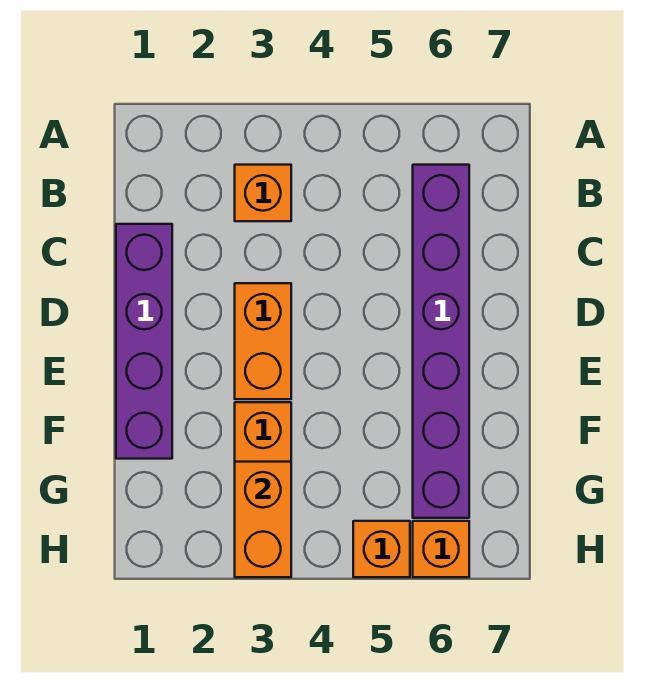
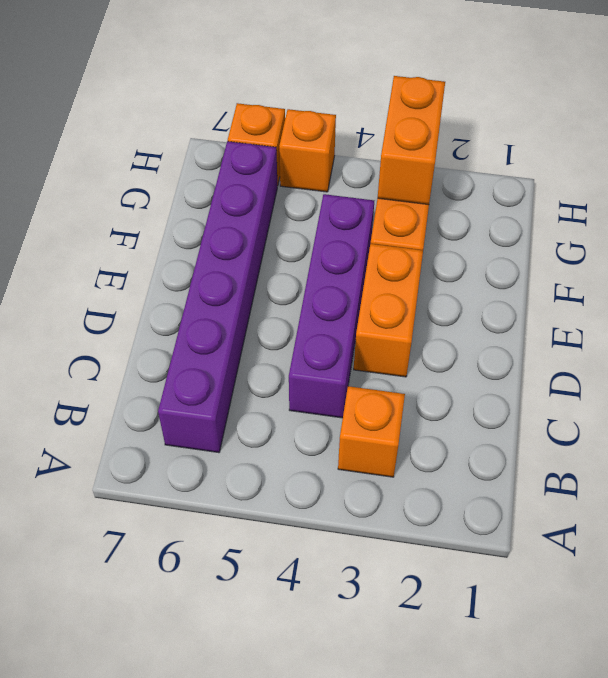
purple 1x4 brick [116,224,172,459] -> purple 1x4 brick moved to [289,194,374,418]

